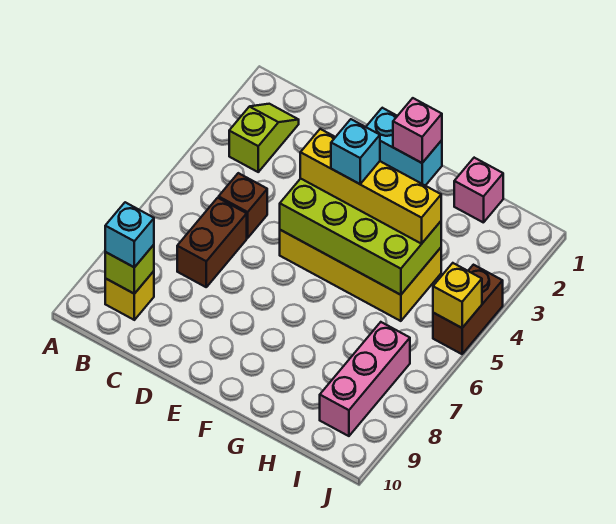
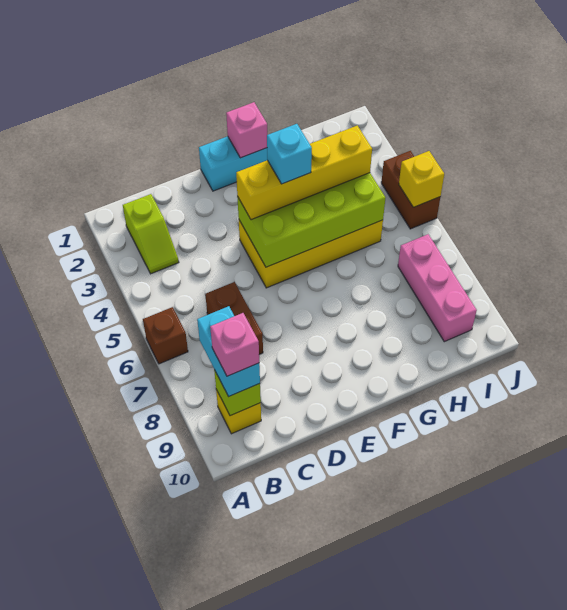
lime 1x2 slope [229,104,299,172] -> lime 1x2 slope turned to [123,194,179,274]
cyan 1x1 brick [105,202,154,267] -> cyan 1x2 brick [197,306,260,397]
brown 1x1 brick [219,173,267,238] -> brown 1x1 brick moved to [143,307,188,364]
pink 1x1 brick [454,158,503,223] -> pink 1x1 brick moved to [210,313,259,376]

